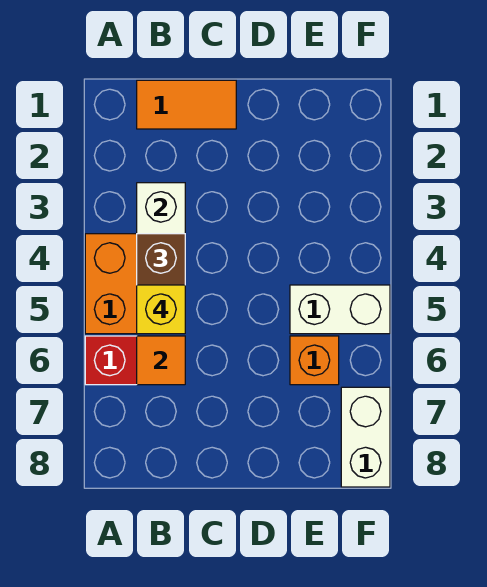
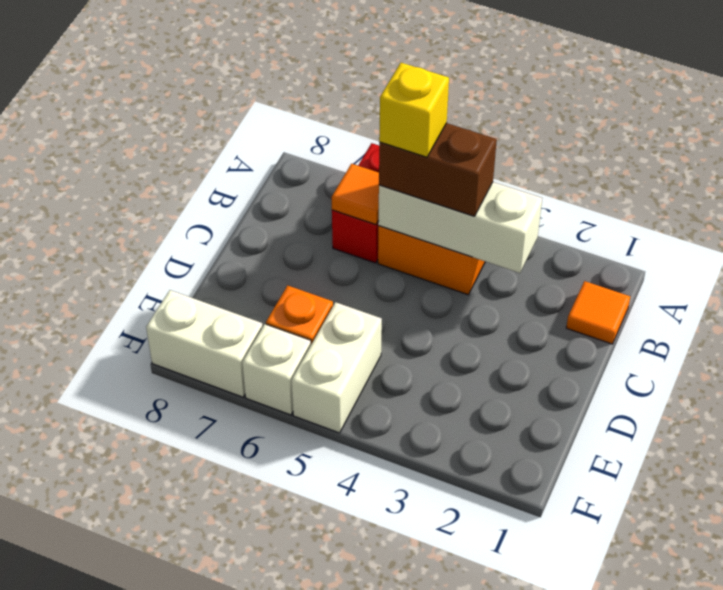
orange 1x2 tile [137,80,236,129] -> orange 1x1 tile [566,281,630,344]
none -> white 1x1 brick [242,324,311,415]

